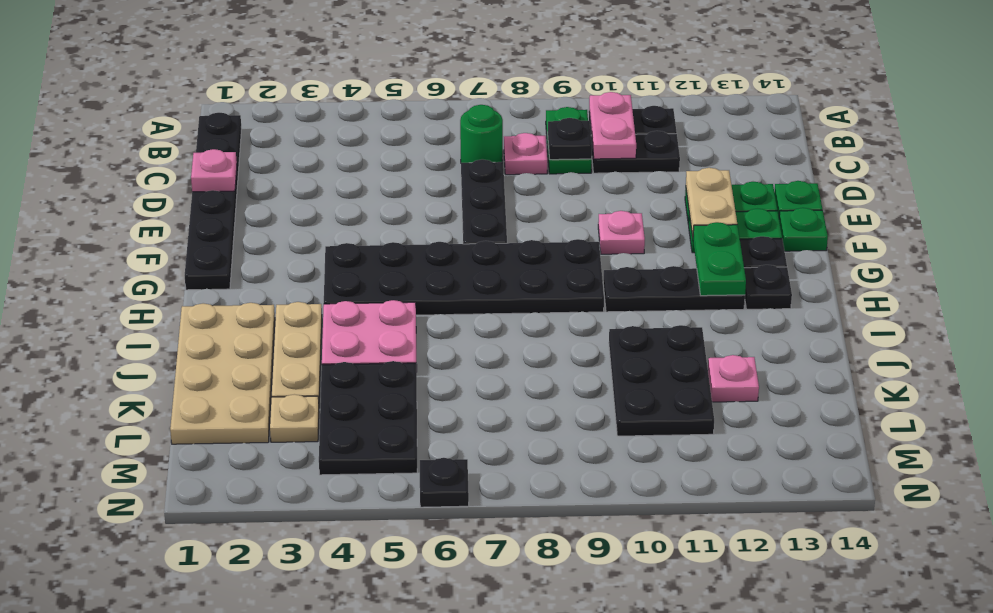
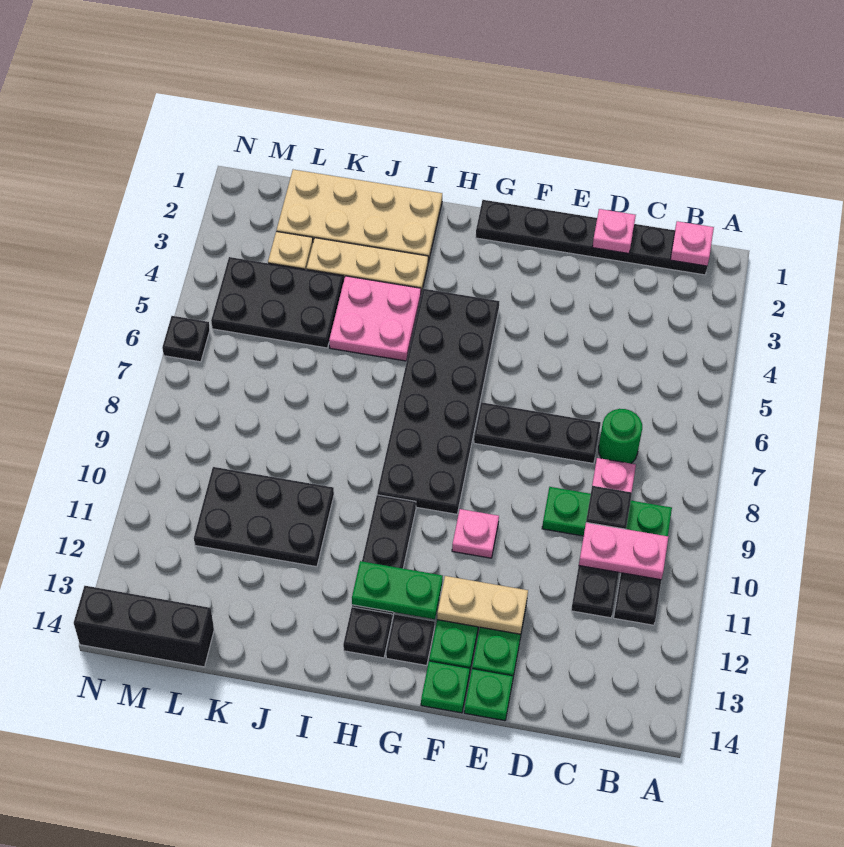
green 1x2 plate [546,107,592,174] -> green 1x3 plate [542,487,672,536]
pink 1x1 plate [708,355,759,402] -> pink 1x1 plate moved to [670,221,714,266]
none -> black 1x3 brick [74,586,214,667]

